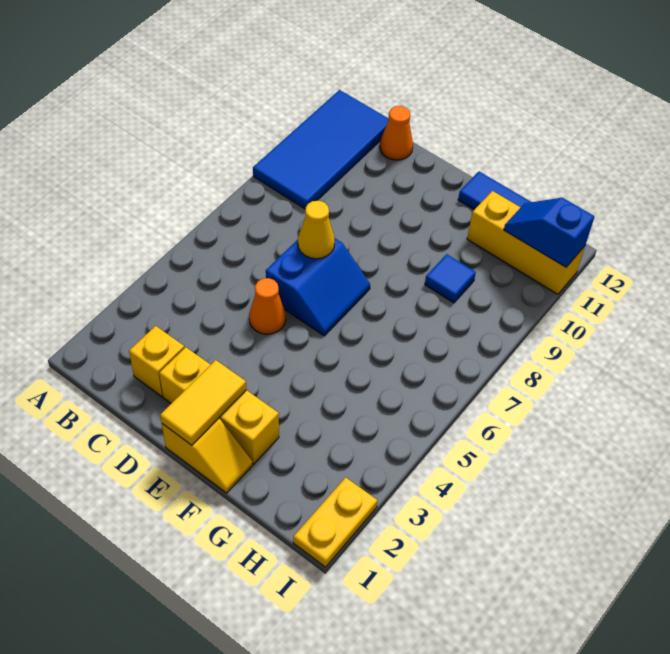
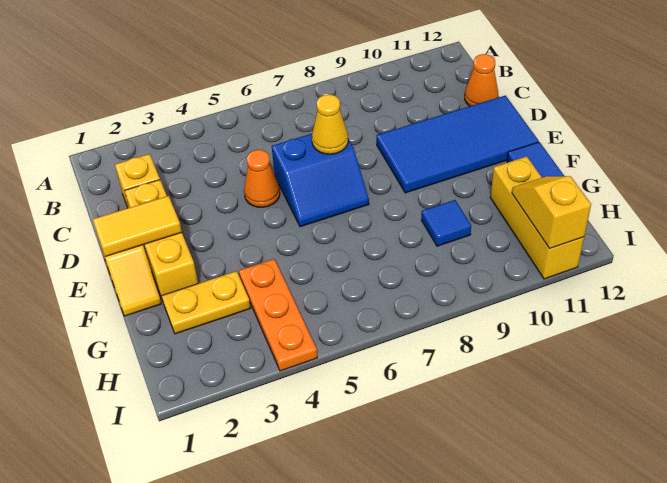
blue 2x4 tile [253,90,389,209] -> blue 2x4 tile moved to [377,95,539,193]
none -> orange 1x3 plate [239,259,318,371]
blue 1x2 slope [504,198,595,267] -> yellow 1x2 slope [512,176,591,248]
yellow 1x2 plate [293,477,378,567] -> yellow 1x2 plate moved to [162,271,250,334]

